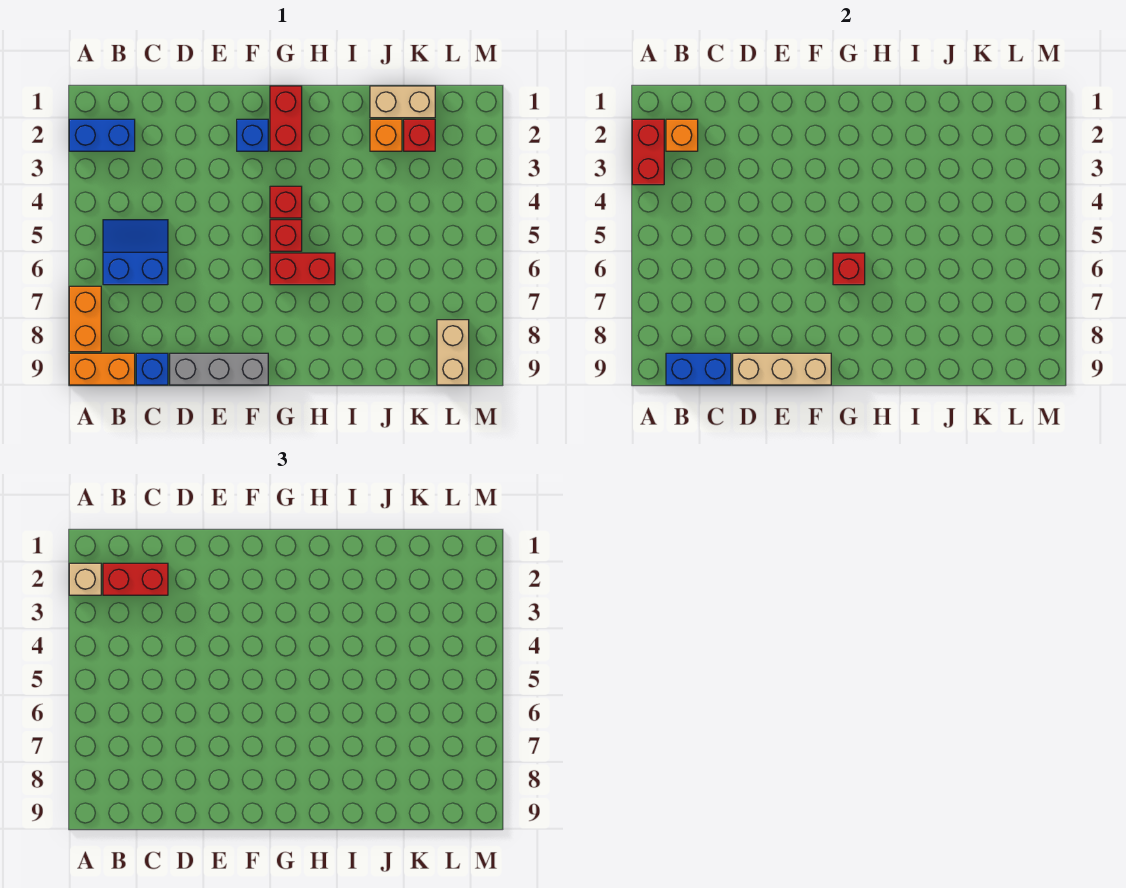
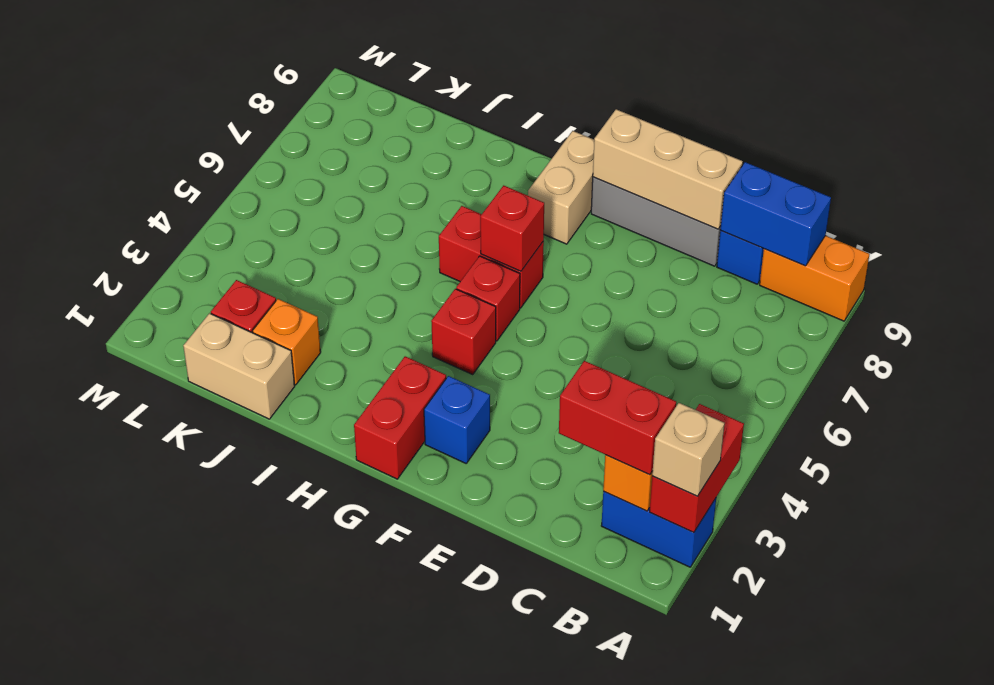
orange 1x2 brick [69,286,101,352] -> none
blue 2x2 slope [103,220,168,285] -> none
tan 1x2 brick [437,320,469,385] -> tan 1x2 brick moved to [528,131,594,244]

